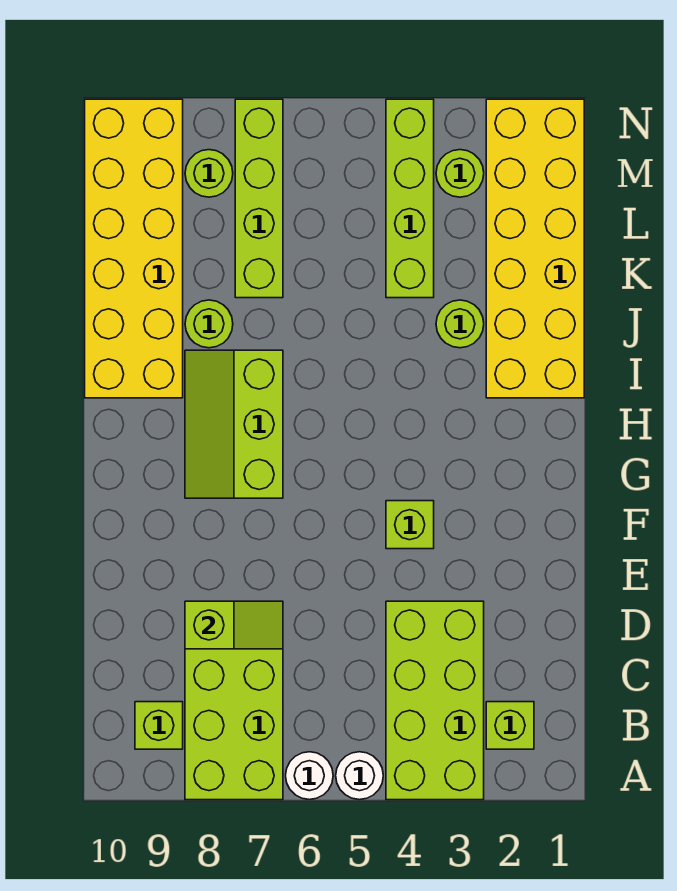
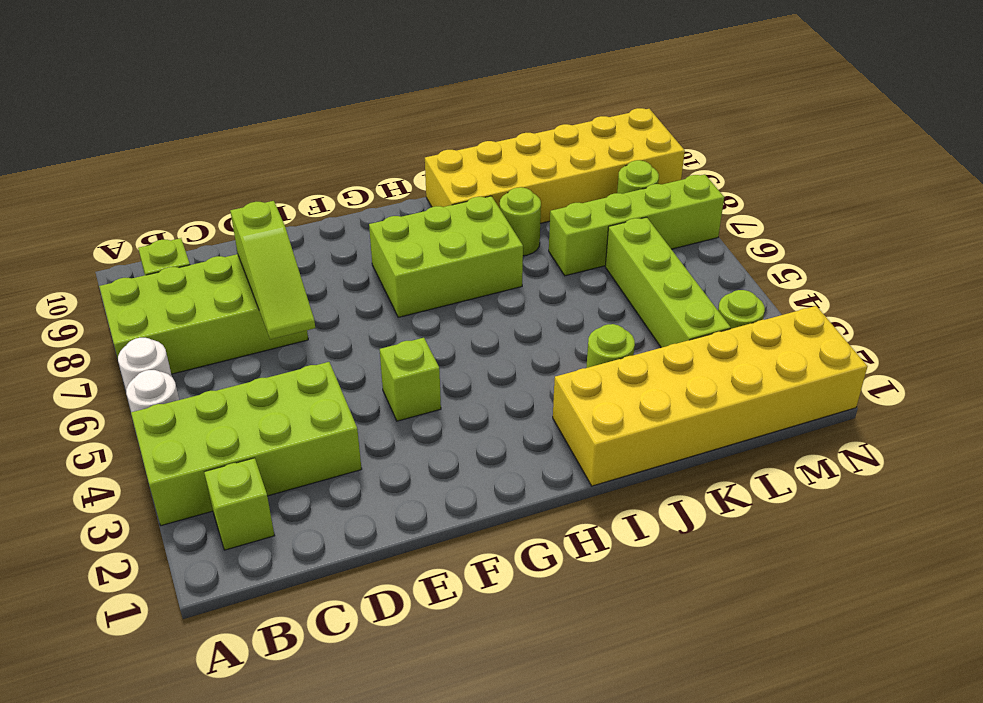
lime 1x2 slope [185,601,283,649] -> lime 1x3 slope [230,201,315,339]
lime 2x3 slope [185,350,283,498] -> lime 2x3 brick [369,196,523,317]
lime 1x4 brick [386,99,434,298] -> lime 1x4 brick turned to [605,217,731,348]

